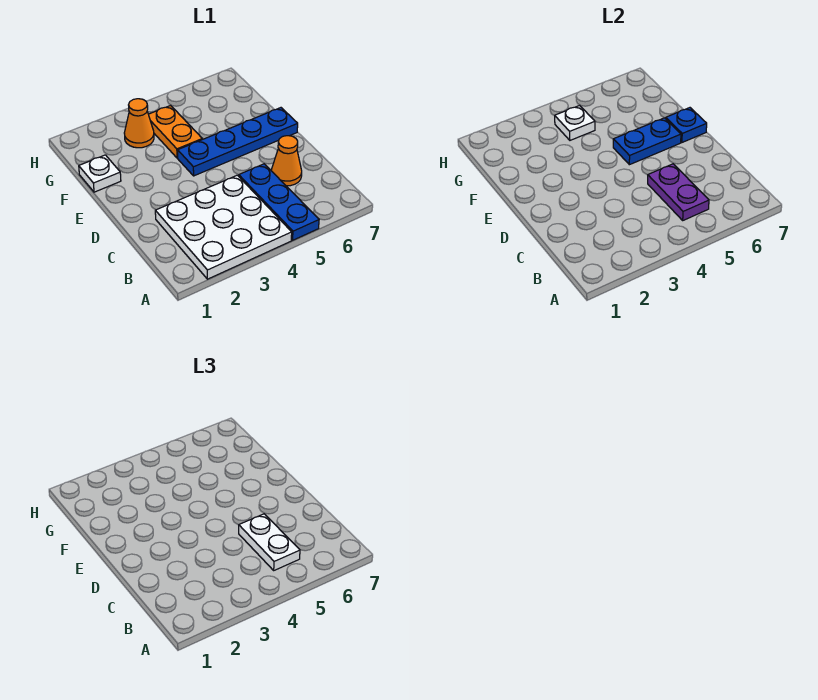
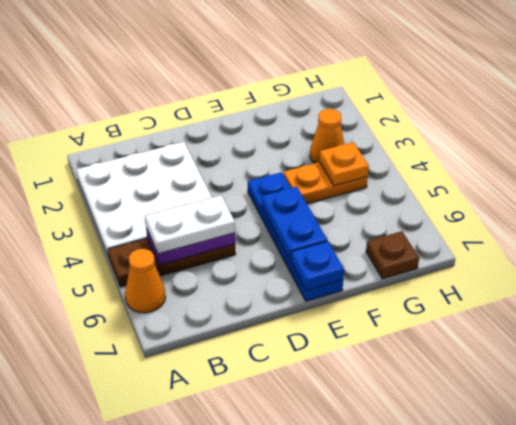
blue 1x3 plate [239,164,319,240] -> brown 1x3 plate [108,238,236,287]
orange 1x1 cone [271,136,302,186] -> orange 1x1 cone moved to [125,249,166,313]
white 1x1 plate [79,155,121,192] -> none
white 1x1 plate [555,106,595,140] -> orange 1x1 plate [319,142,369,186]
none -> brown 1x1 plate [366,231,419,279]

